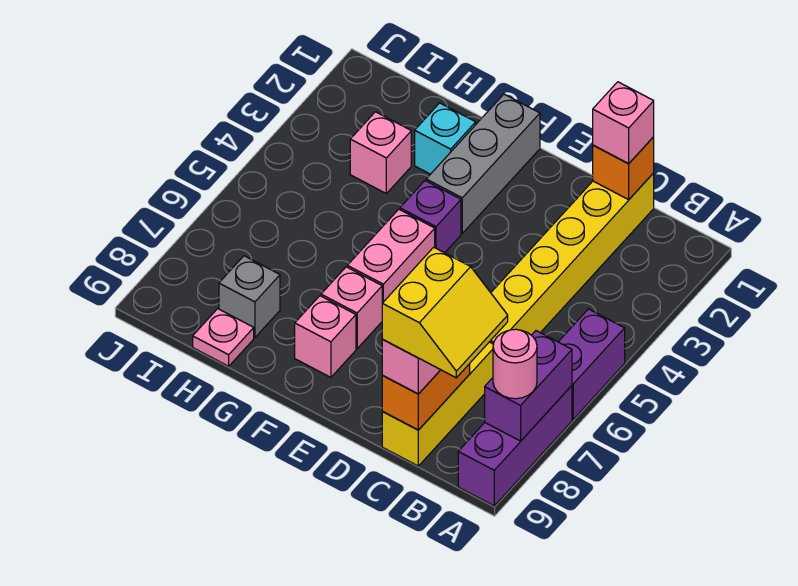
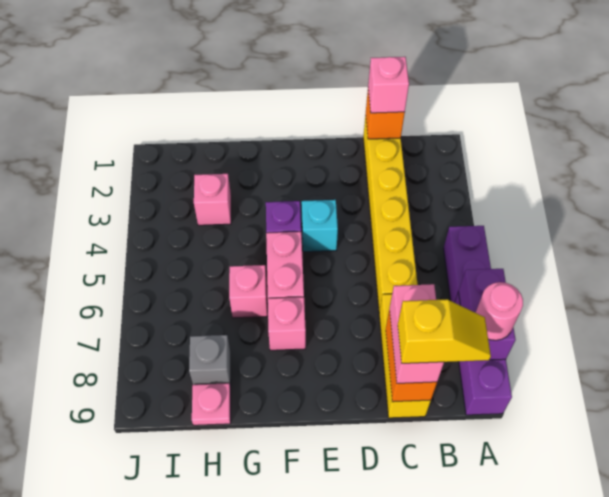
yellow 2x2 slope [382,247,508,378] -> yellow 1x2 slope [398,299,491,363]
grey 1x3 brick [426,94,540,233] -> none
pink 1x1 brick [295,296,356,377] -> pink 1x1 brick moved to [229,265,267,318]
cyan 1x1 brick [415,103,476,174] -> cyan 1x1 brick moved to [302,200,338,252]

